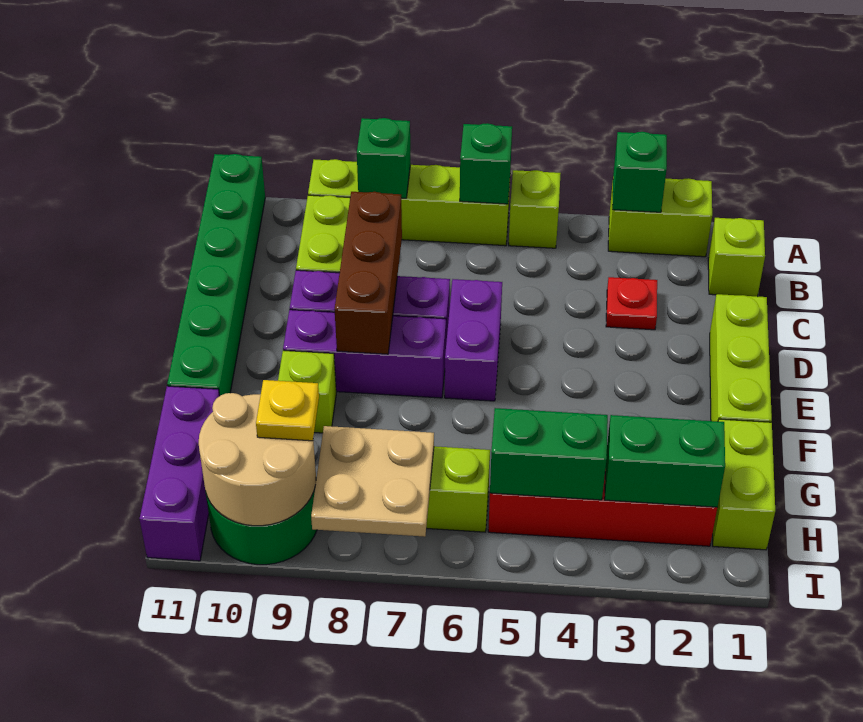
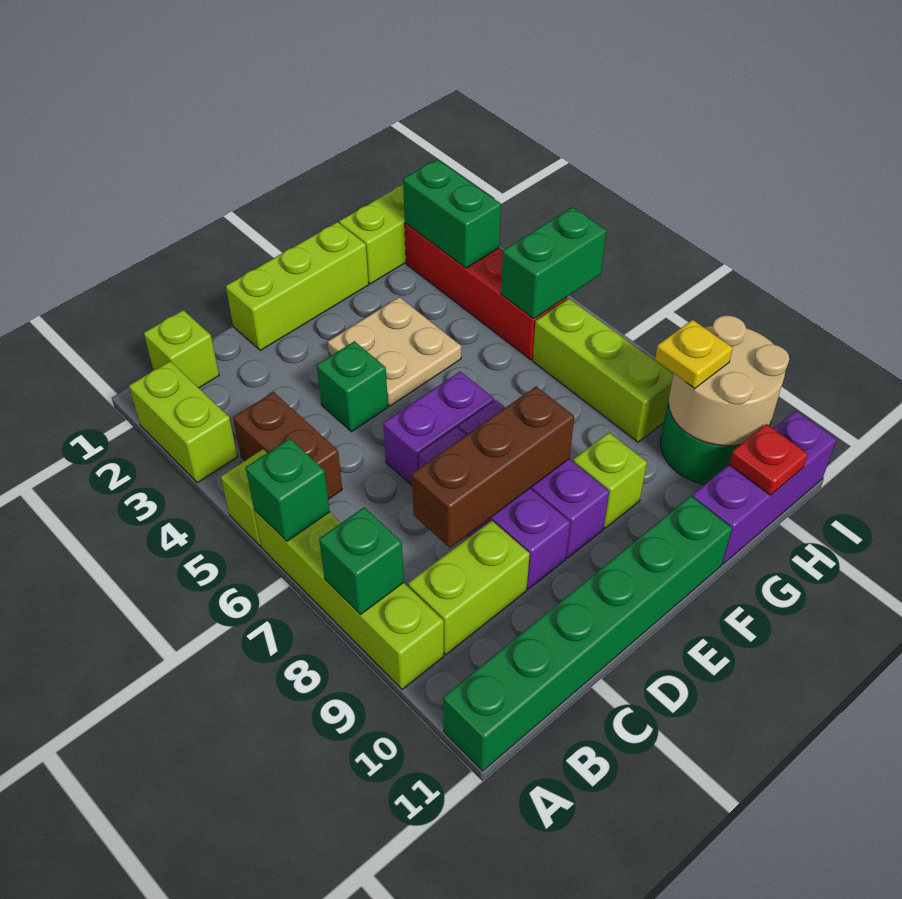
green 1x1 brick [612,132,667,212] -> green 1x1 brick moved to [317,341,388,432]
none -> brown 1x2 brick [233,392,342,499]
red 1x1 plate [606,277,657,330] -> red 1x1 plate moved to [729,424,808,495]
green 1x2 brick [490,408,608,500] -> green 1x2 brick turned to [501,207,606,319]
tan 2x2 plate [311,426,434,537] -> tan 2x2 plate moved to [328,297,461,406]

